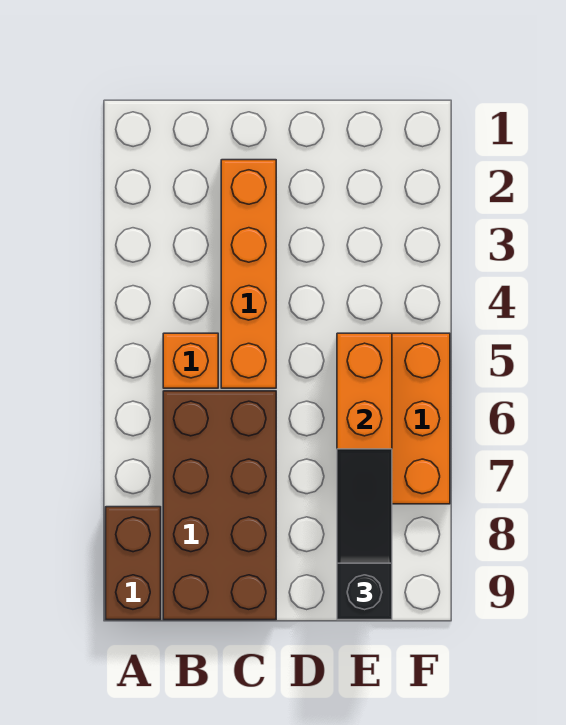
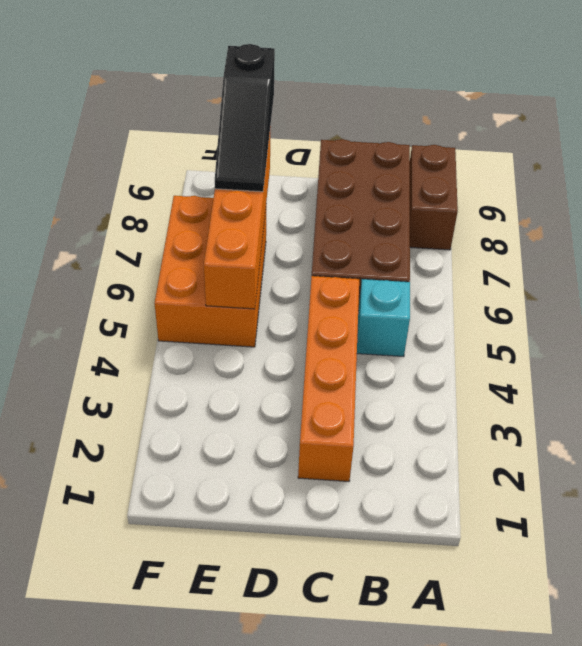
orange 1x1 brick [163,333,218,388] -> cyan 1x1 brick [357,279,410,357]

